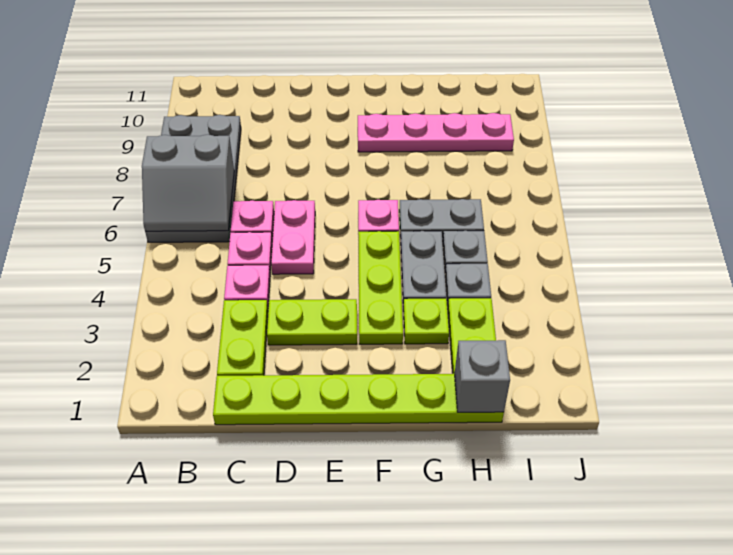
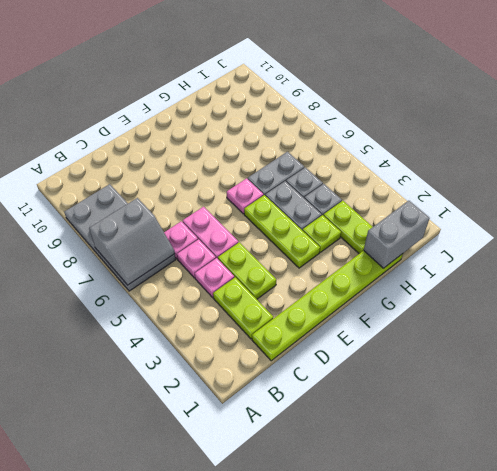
lime 1x2 plate [267,299,357,345] -> lime 1x2 plate turned to [218,242,276,299]
pink 1x4 plate [358,113,514,152] -> none
grey 1x1 brick [454,340,510,412] -> grey 1x2 brick [364,201,430,268]

